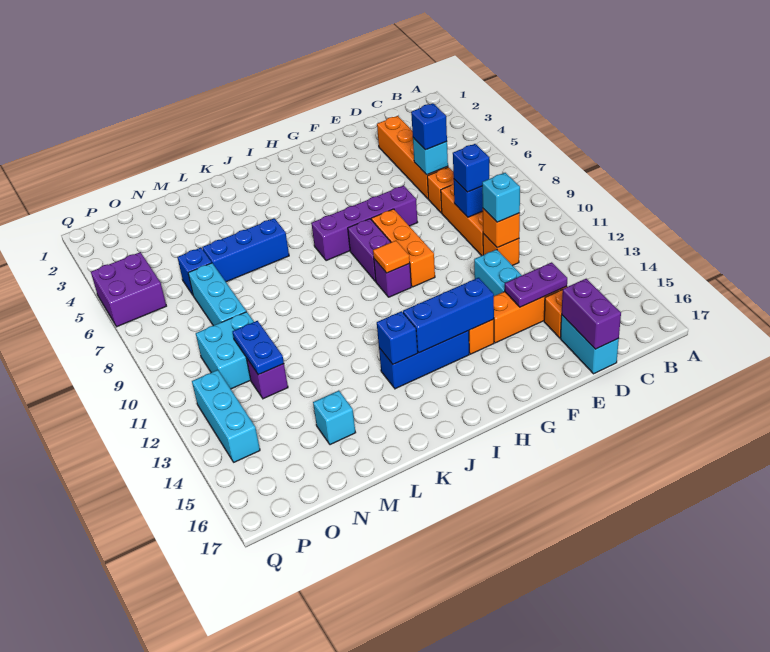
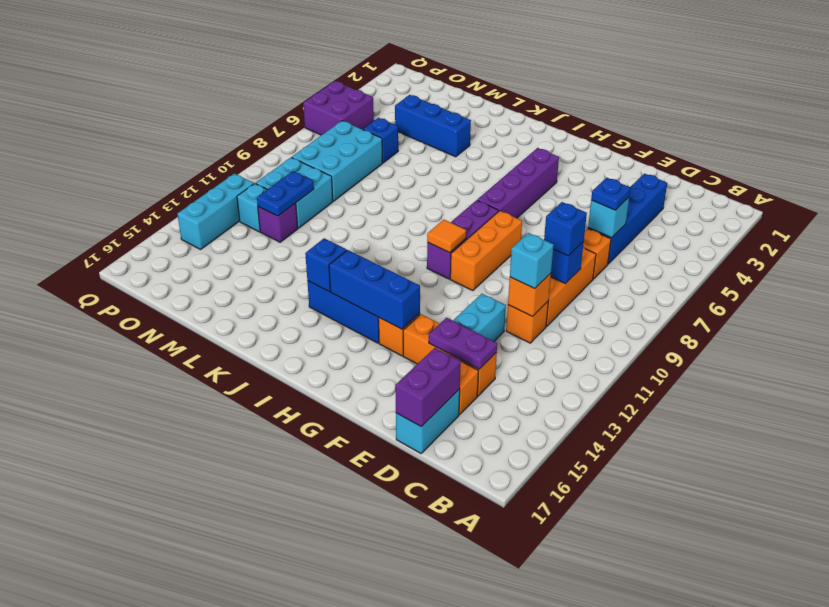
orange 1x4 brick [377,116,448,199] -> blue 1x4 brick [588,173,667,264]
blue 1x1 brick [411,103,447,150] -> blue 1x1 plate [591,178,631,210]
purple 1x4 brick [311,186,418,261] -> purple 1x4 brick turned to [477,148,559,218]
blue 1x3 brick [203,218,289,282] -> blue 1x3 brick moved to [395,95,471,157]
cyan 1x1 brick [313,391,356,445] -> cyan 1x1 brick moved to [237,184,267,232]
cyan 1x3 brick [188,263,246,326] -> cyan 2x3 brick [292,121,383,201]

